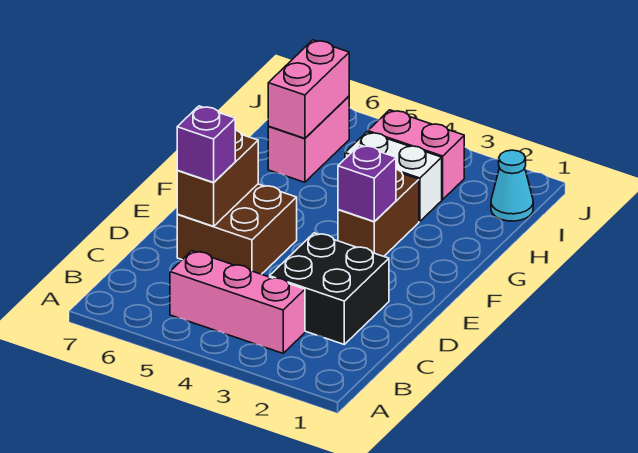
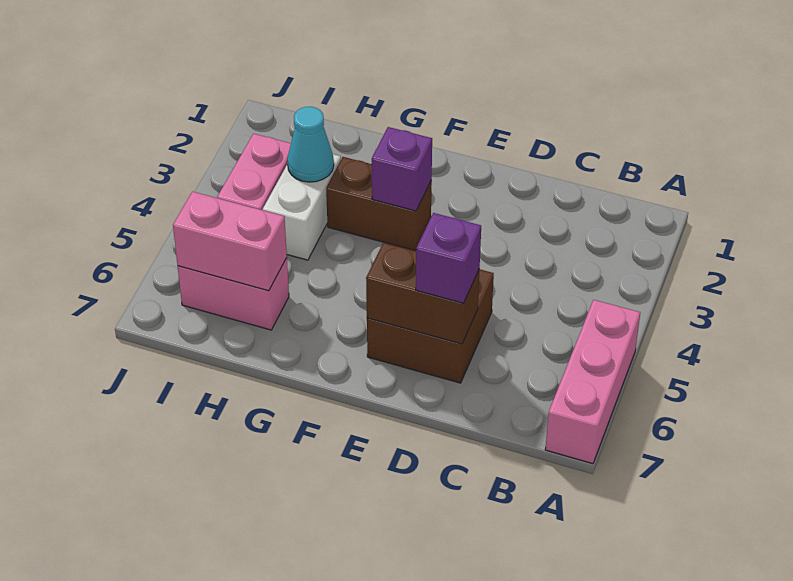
pink 1x3 brick [170,251,305,353] -> pink 1x3 brick moved to [545,300,640,464]
black 2x2 brick [270,233,389,344] -> none
cyan 1x1 cone [491,150,533,221] -> cyan 1x1 cone moved to [287,107,334,182]

